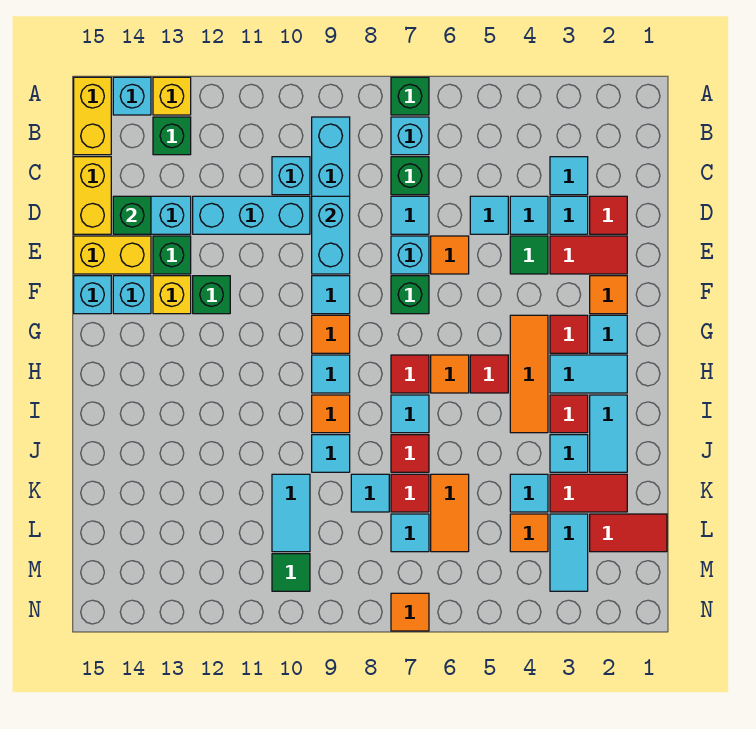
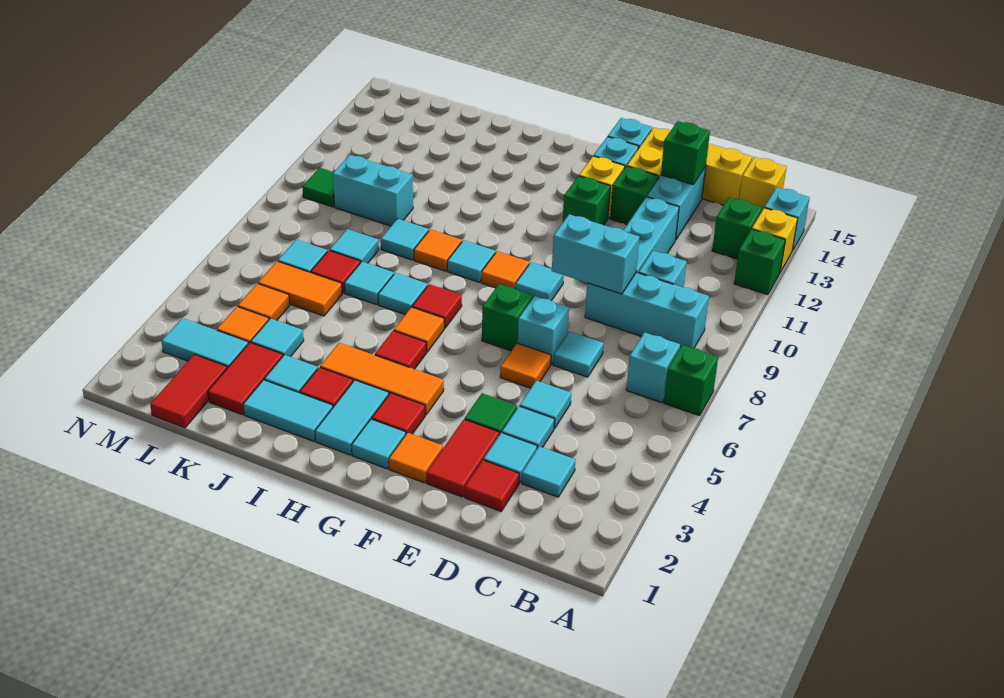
yellow 1x2 brick [74,77,111,155] -> yellow 1x1 brick [739,157,787,210]
green 1x1 brick [391,157,429,195] -> green 1x1 brick moved to [734,229,785,295]
red 1x1 tile [391,435,429,472] -> cyan 1x1 tile [344,262,394,305]
cyan 1x2 tile [272,474,310,552] -> cyan 1x2 brick [333,155,413,226]
orange 1x1 tile [391,593,429,631] -> orange 1x1 tile moved to [238,284,290,320]

